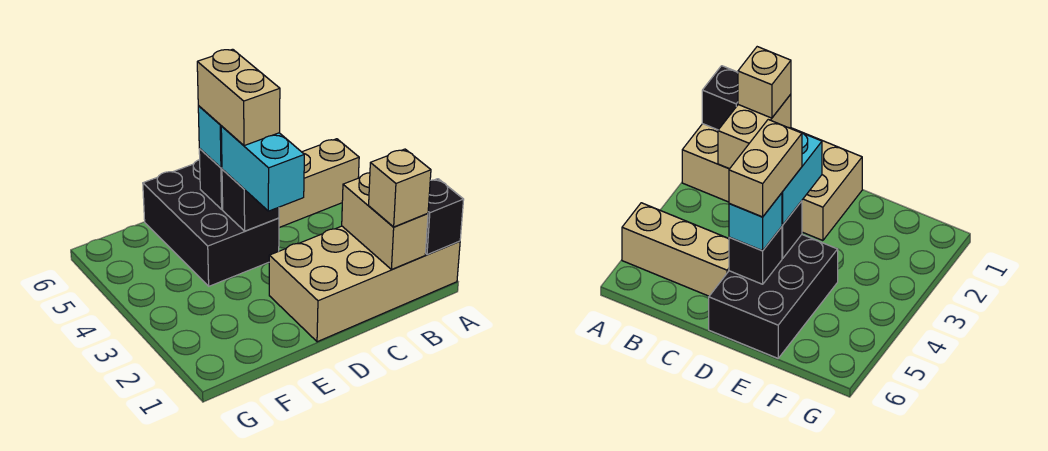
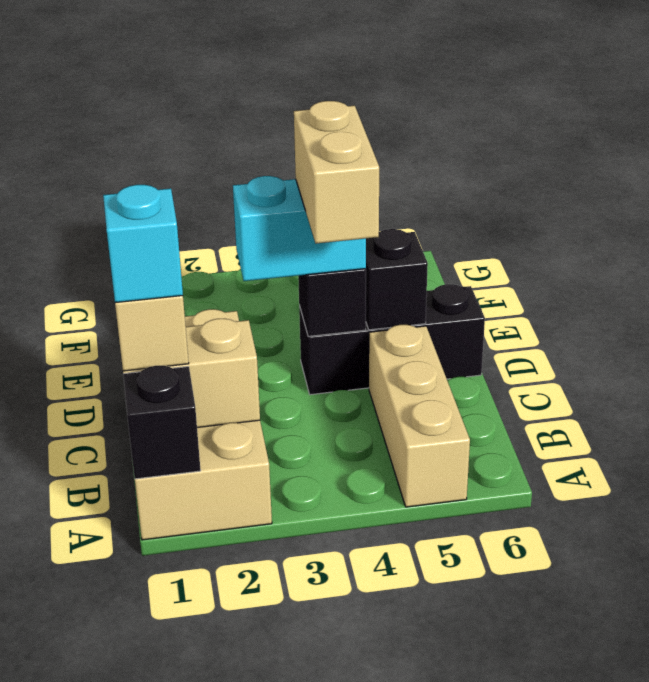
black 2x3 brick [143,160,279,286] -> black 1x3 brick [299,284,485,395]
tan 1x2 brick [197,49,280,146] -> tan 1x2 brick turned to [294,101,379,243]
cyan 1x1 brick [198,106,222,168] -> cyan 1x1 brick moved to [103,185,183,303]

